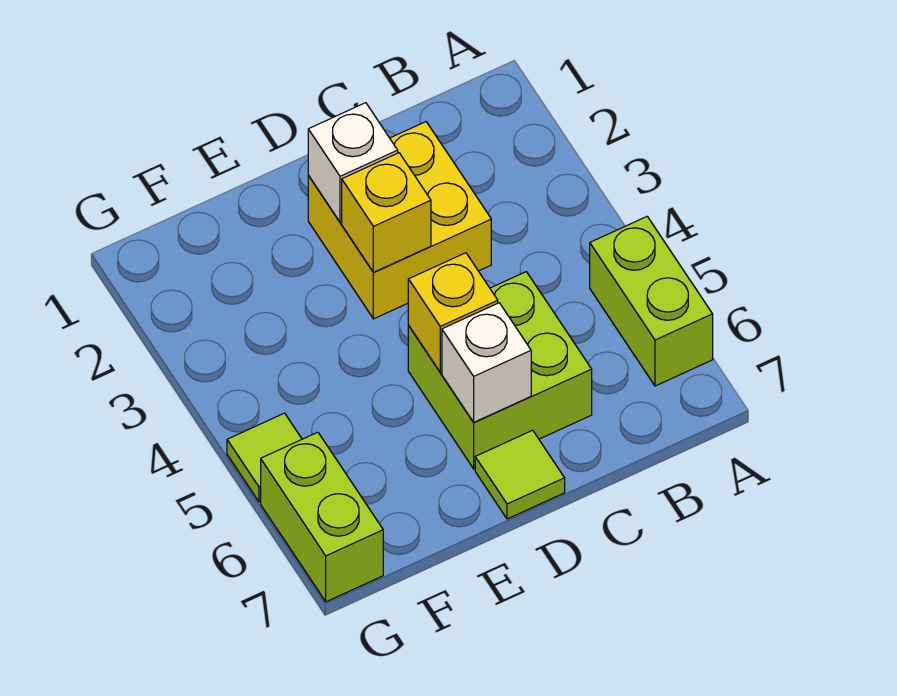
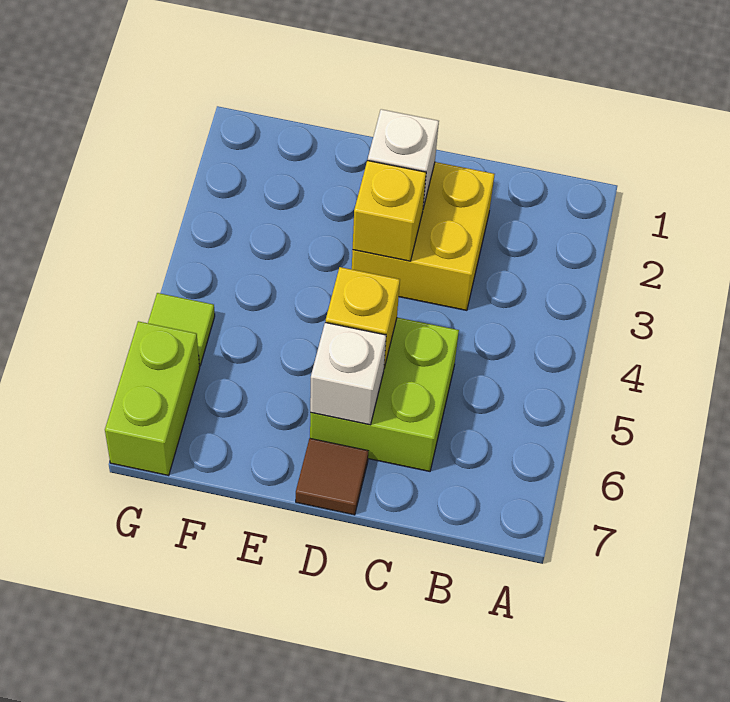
lime 1x2 brick [590,217,713,386] -> none
lime 1x1 tile [475,430,565,519] -> brown 1x1 tile [296,439,368,515]

